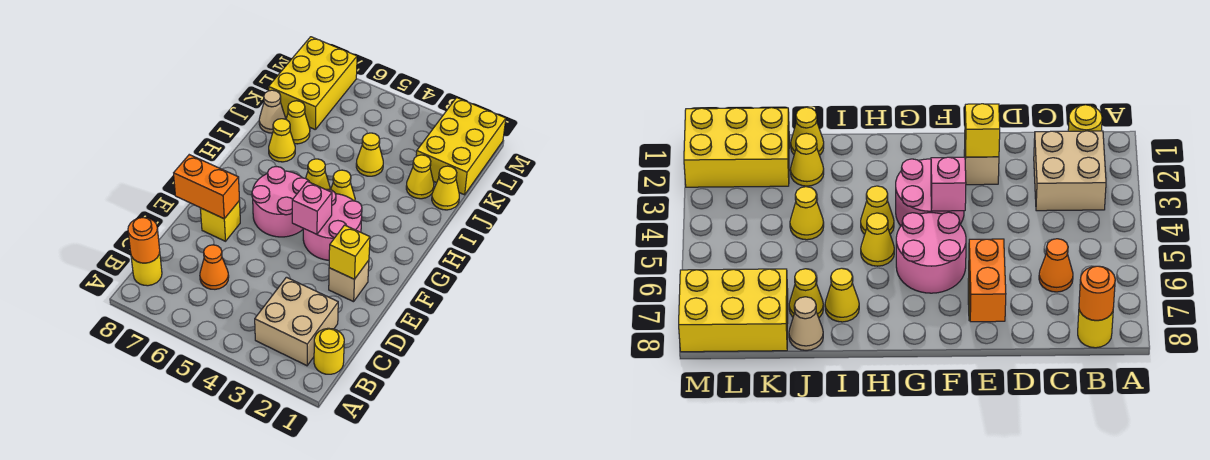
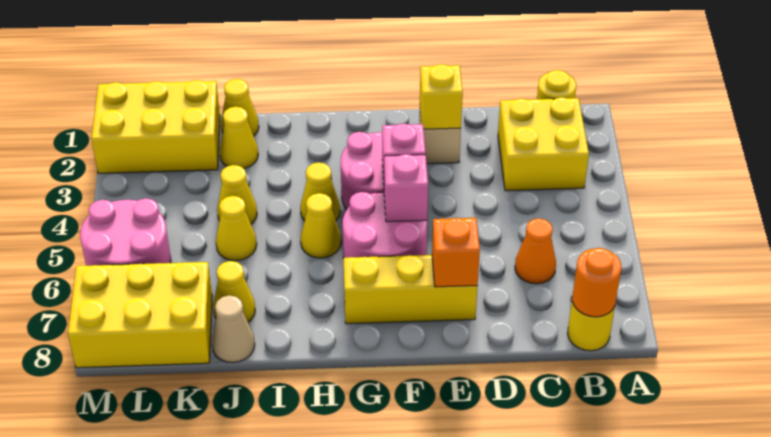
tan 2x2 brick [255,277,338,366] -> yellow 2x2 brick [498,97,589,191]
yellow 1x1 brick [200,201,240,241] -> yellow 1x3 brick [344,255,477,324]
orange 1x2 brick [174,155,239,219] -> orange 1x1 brick [432,218,480,287]
none -> pink 1x1 brick [384,154,428,222]
yellow 1x1 cone [269,119,295,162] -> yellow 1x1 cone moved to [216,196,257,261]
none -> pink 2x2 round brick [80,198,171,266]

